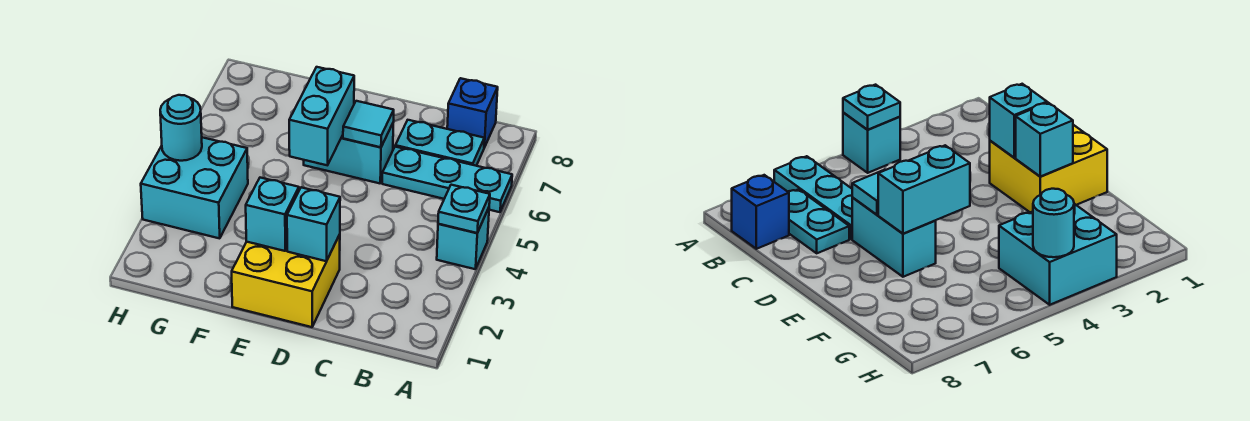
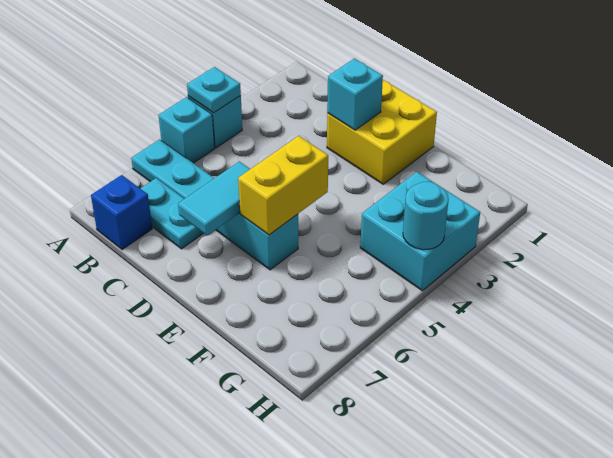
cyan 1x1 tile [343,101,394,147] -> cyan 1x2 tile [178,161,250,236]
cyan 1x1 brick [246,178,299,251] -> cyan 1x1 brick moved to [159,97,215,163]
cyan 1x2 brick [289,67,354,165] -> yellow 1x2 brick [238,136,328,235]

